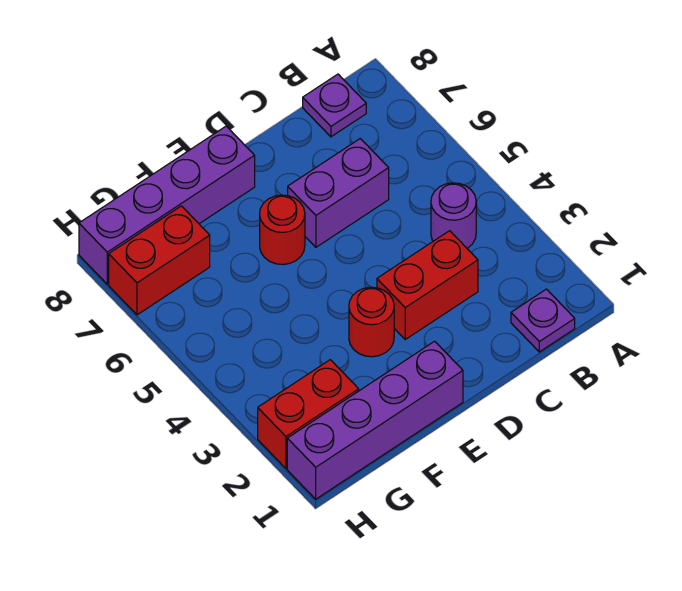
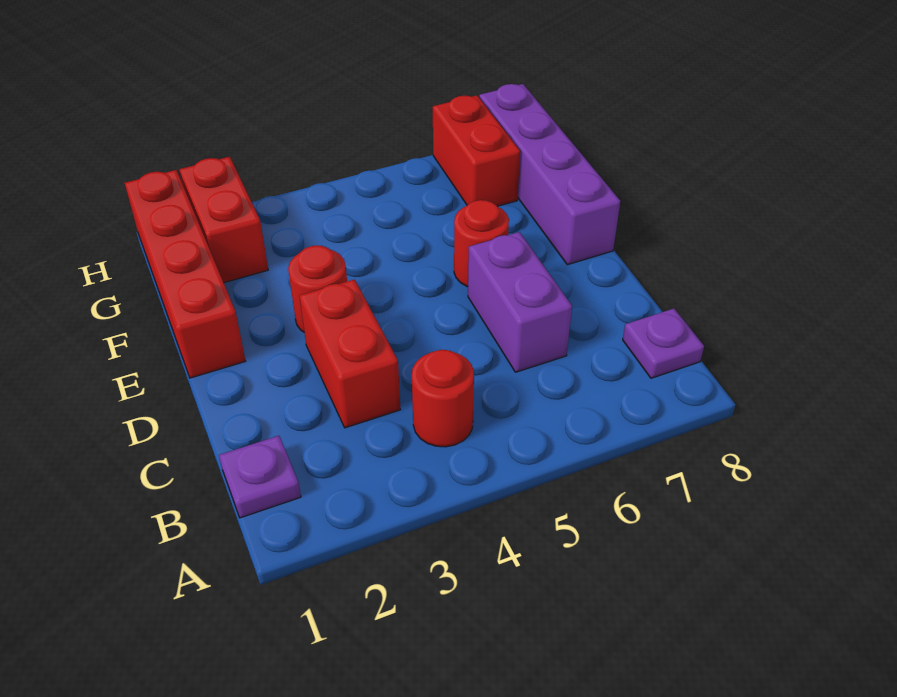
purple 1x1 round brick [431,183,476,248] -> red 1x1 round brick [412,350,474,447]
purple 1x4 brick [287,341,463,499] -> red 1x4 brick [125,170,245,378]

